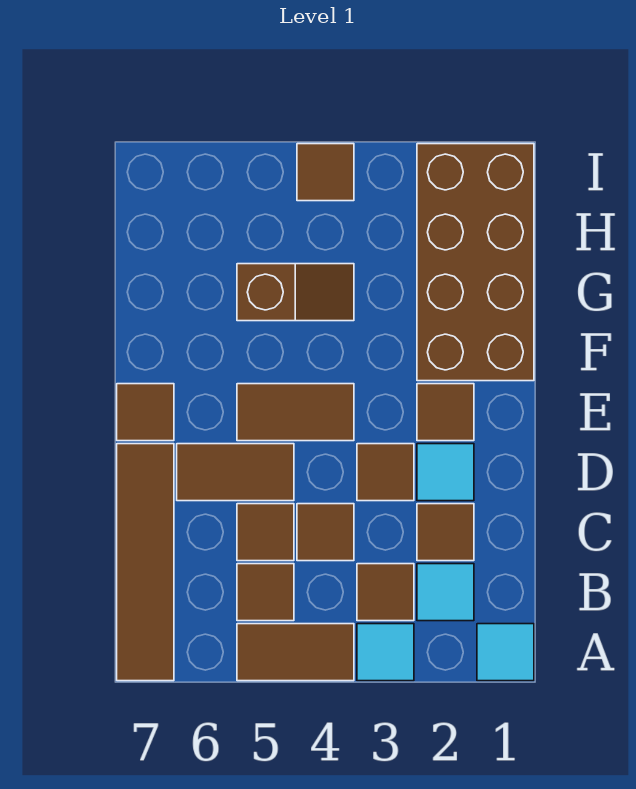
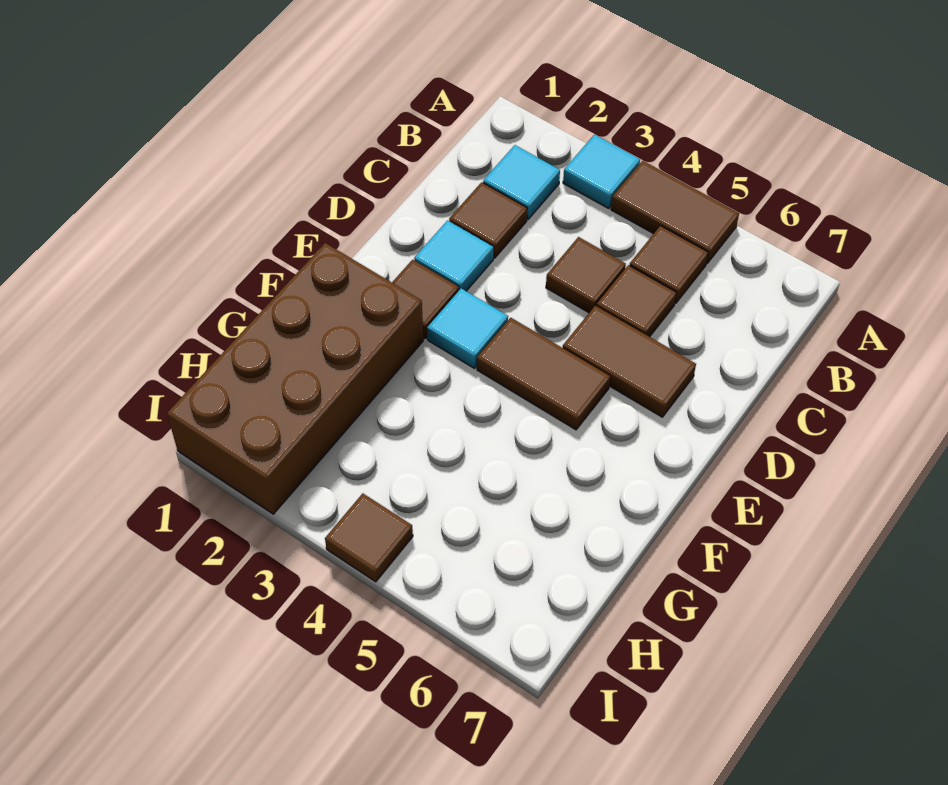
cyan 1x1 tile [477,624,534,681] -> cyan 1x1 tile moved to [427,288,508,368]
brown 1x4 tile [117,444,174,681] -> none
brown 1x1 tile [357,564,414,621] -> none
brown 1x1 tile [357,444,414,501] -> none
brown 1x1 tile [117,384,174,441] -> none
brown 1x2 slope [237,264,354,321] -> none

